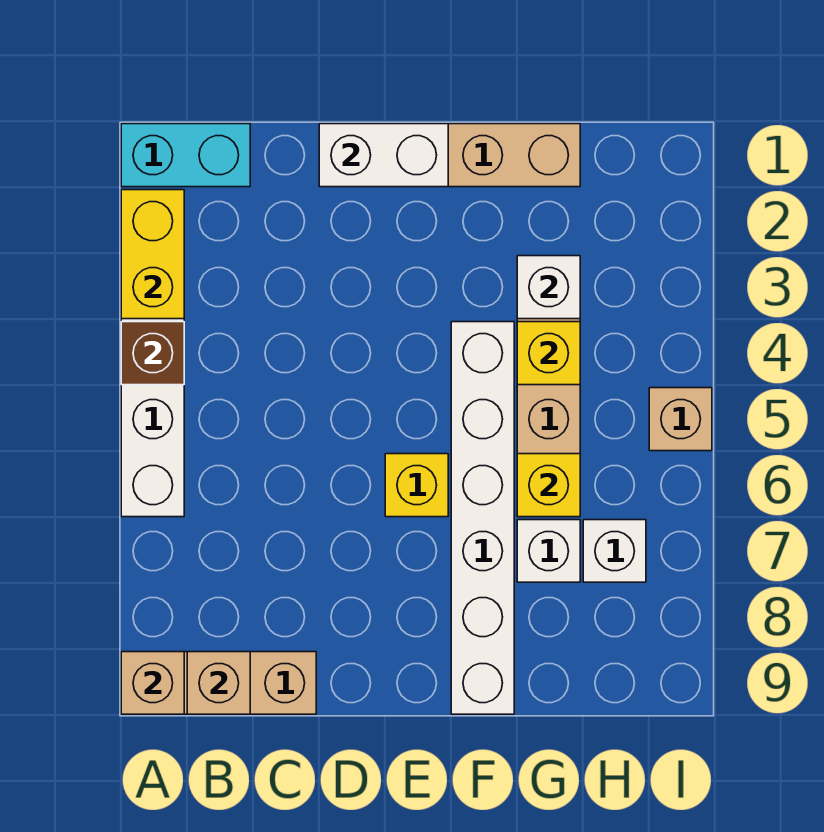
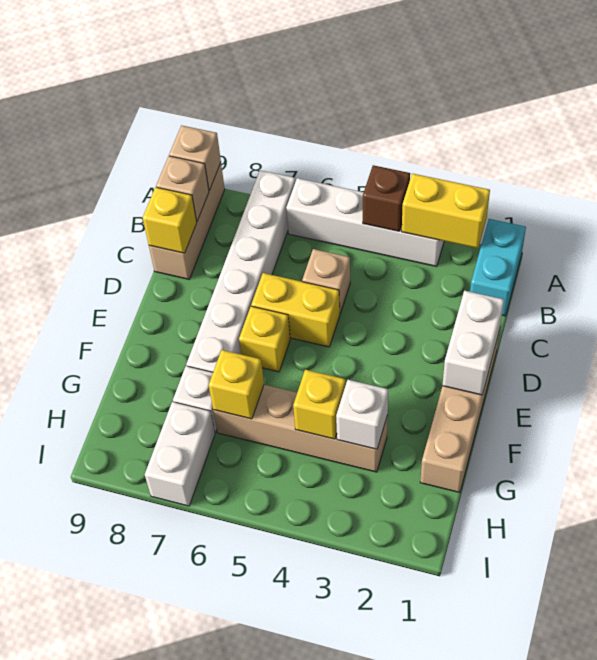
none -> yellow 1x1 brick [143,187,197,253]
none -> yellow 1x2 brick [251,273,340,347]
white 1x6 brick [451,322,514,714] -> white 1x6 brick turned to [186,170,295,372]
white 1x1 brick [583,520,646,582] -> white 1x2 brick [145,402,215,506]
tan 1x1 brick [649,388,712,451] -> tan 1x1 brick moved to [302,249,350,313]

